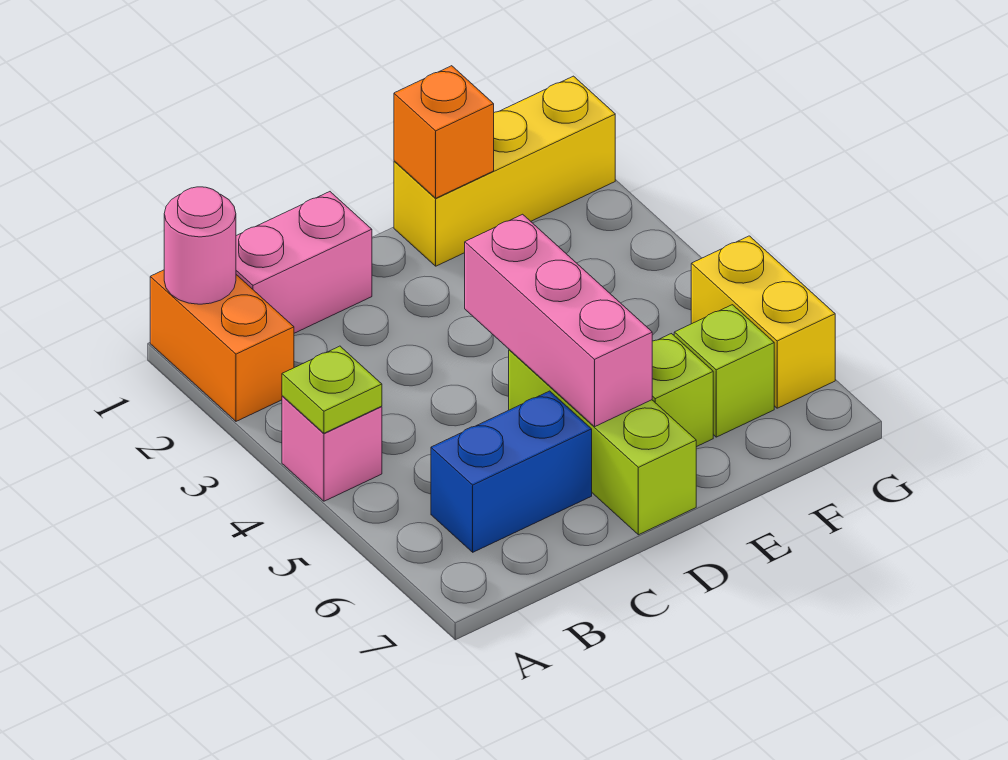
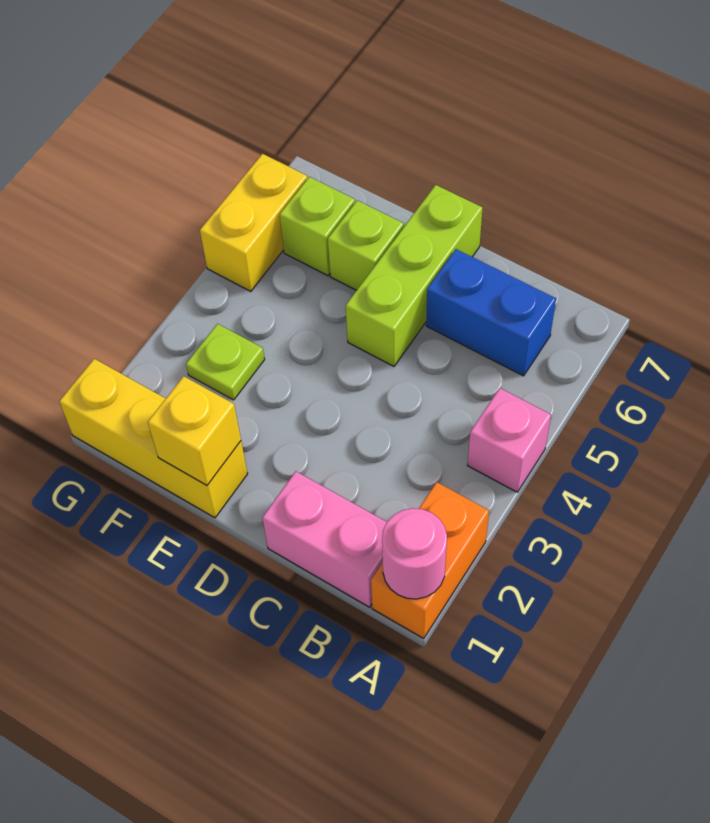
lime 1x1 plate [282,346,382,433] -> lime 1x1 plate moved to [186,324,265,400]
pink 1x3 brick [465,214,652,427] -> none
orange 1x1 brick [394,66,494,198] -> yellow 1x1 brick [148,376,241,485]

